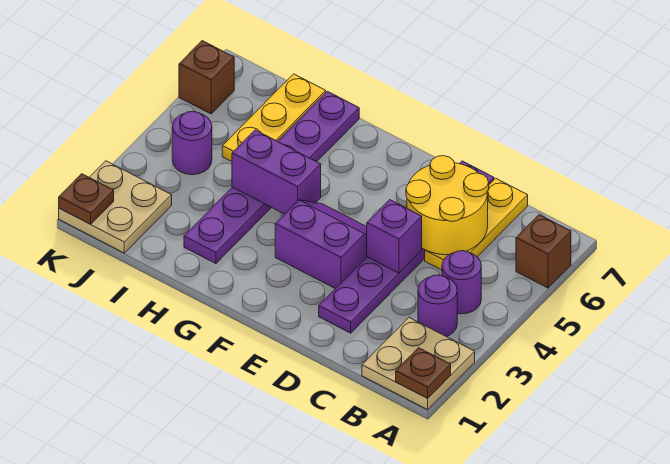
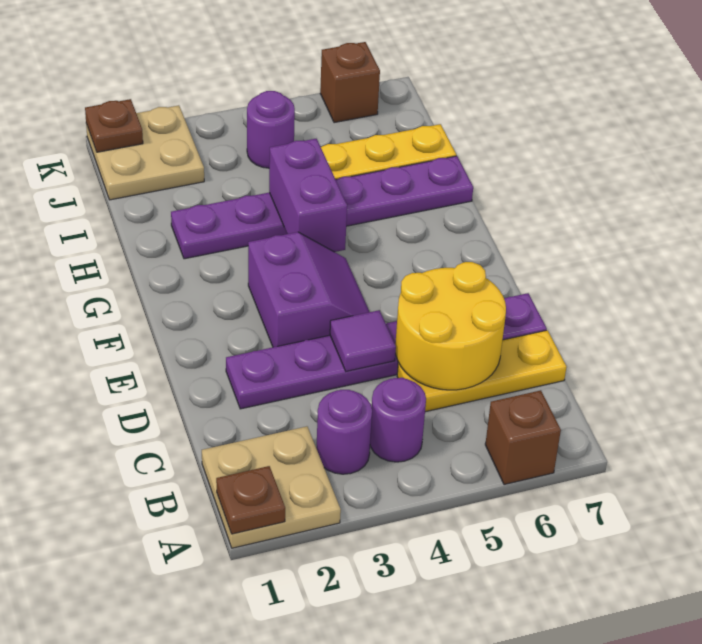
purple 1x1 brick [367,200,422,273] -> purple 1x1 tile [330,310,396,371]

